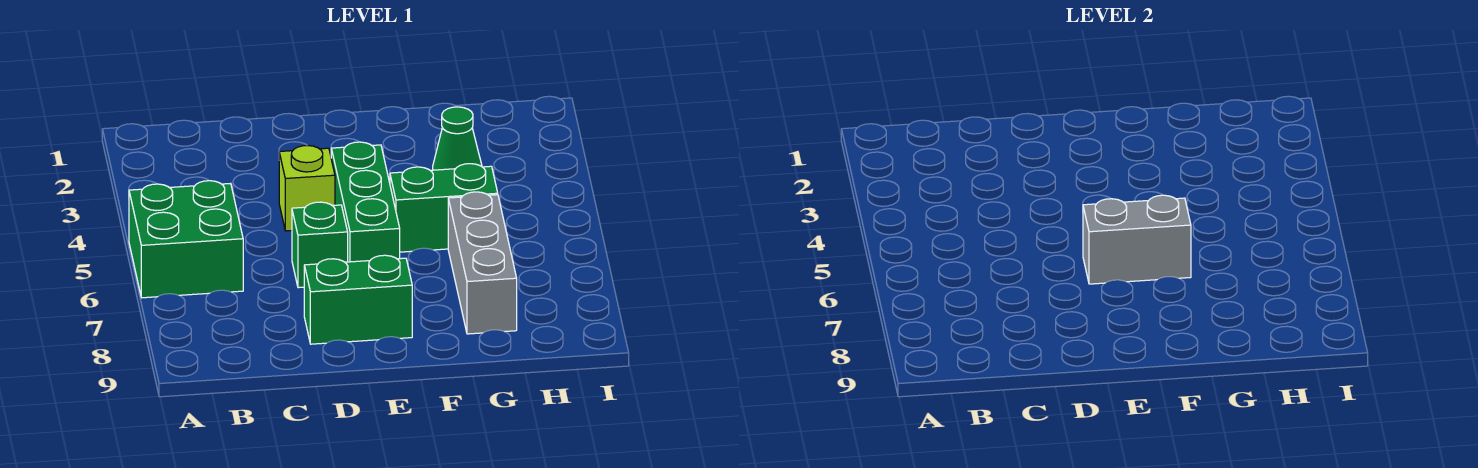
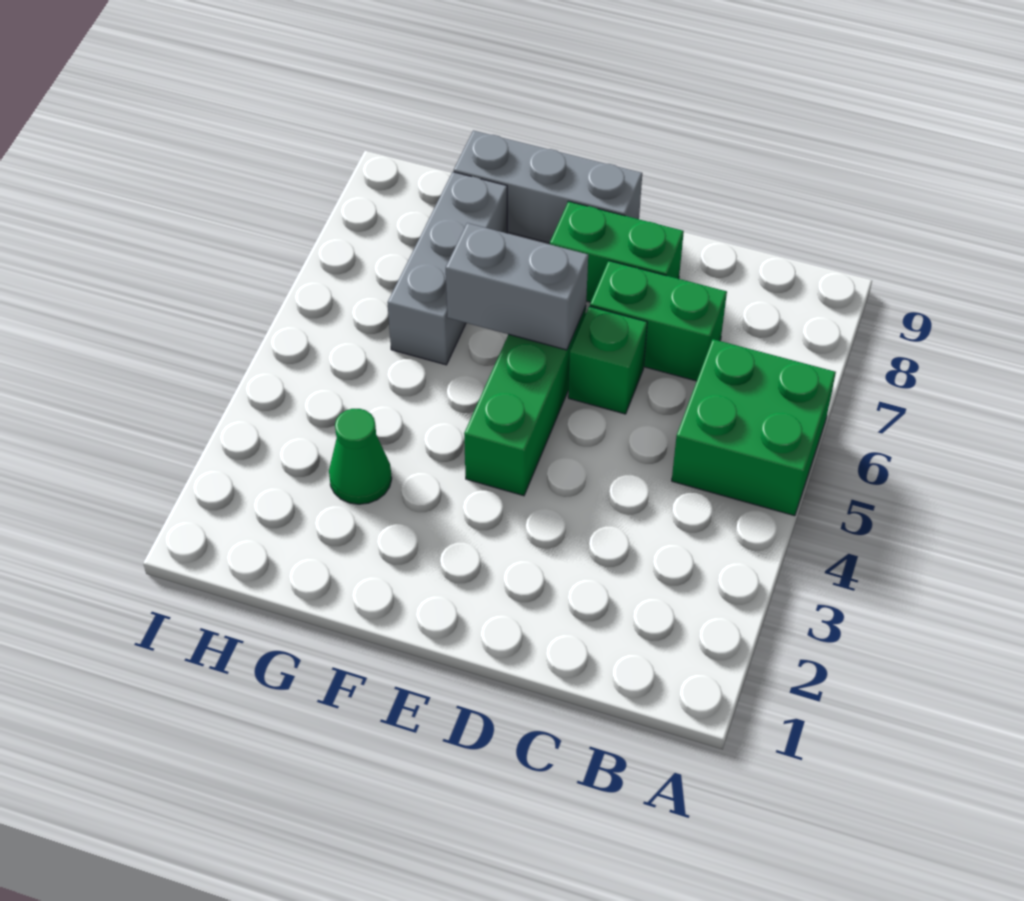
lime 1x1 brick [279,146,335,231] -> none
none -> grey 1x3 brick [454,130,642,243]
green 1x2 brick [390,164,498,252] -> green 1x2 brick moved to [590,261,727,381]

